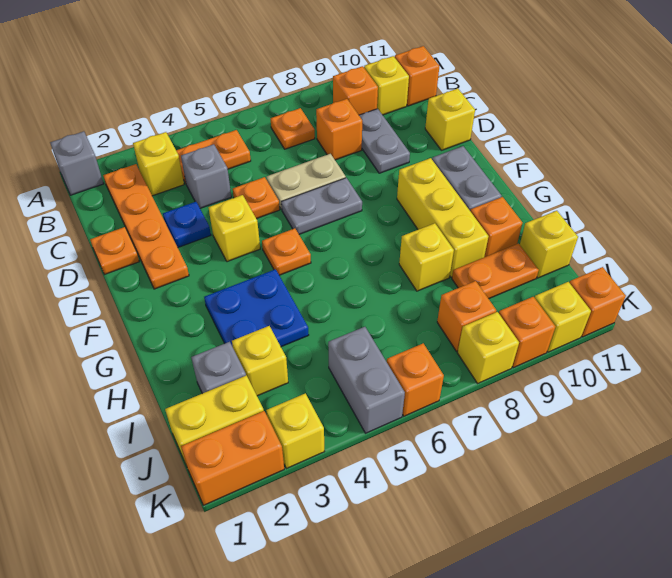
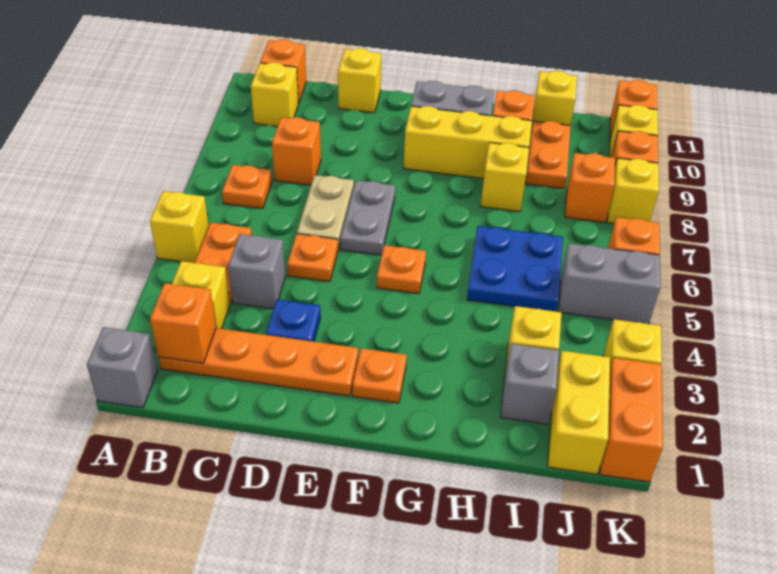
orange 1x1 brick [333,66,378,115] -> orange 1x1 brick moved to [150,283,216,363]
grey 1x2 plate [359,109,410,173] -> none
orange 1x1 plate [90,227,139,274] -> orange 1x1 plate moved to [353,348,407,403]
yellow 1x1 brick [208,195,260,262] -> yellow 1x1 brick moved to [150,191,209,263]
blue 2x2 plate [204,269,309,347] -> blue 2x2 plate moved to [467,226,563,311]

